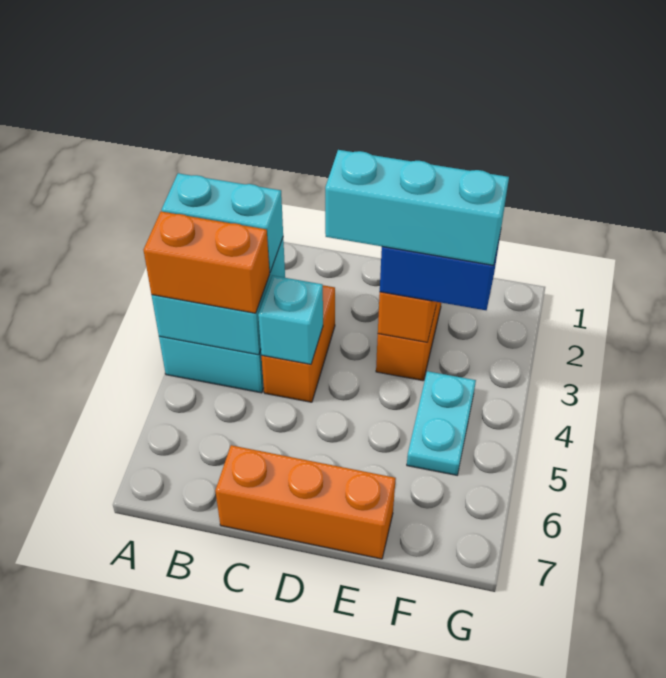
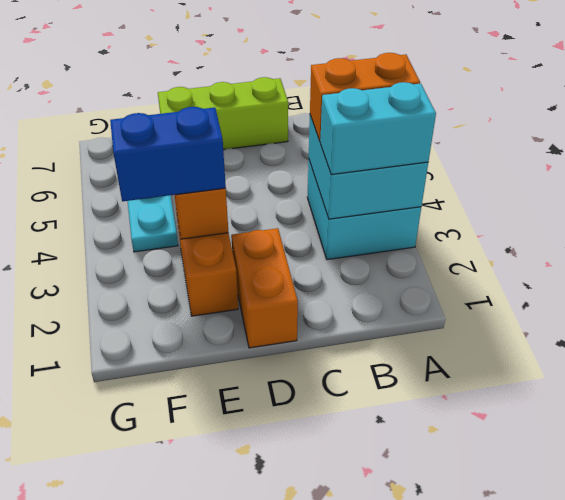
orange 1x2 brick [261,285,335,402] -> orange 1x2 brick moved to [231,228,298,348]
cyan 1x1 brick [258,276,323,364] -> none
orange 1x3 brick [215,445,396,559] -> lime 1x3 brick [158,77,288,150]
cyan 1x3 brick [325,150,509,265] -> none

